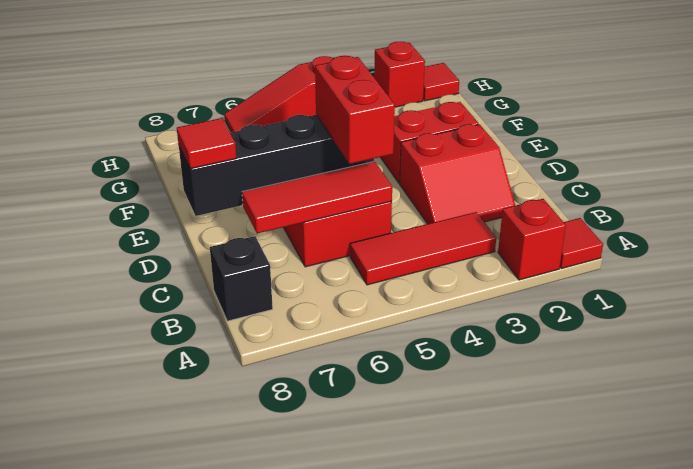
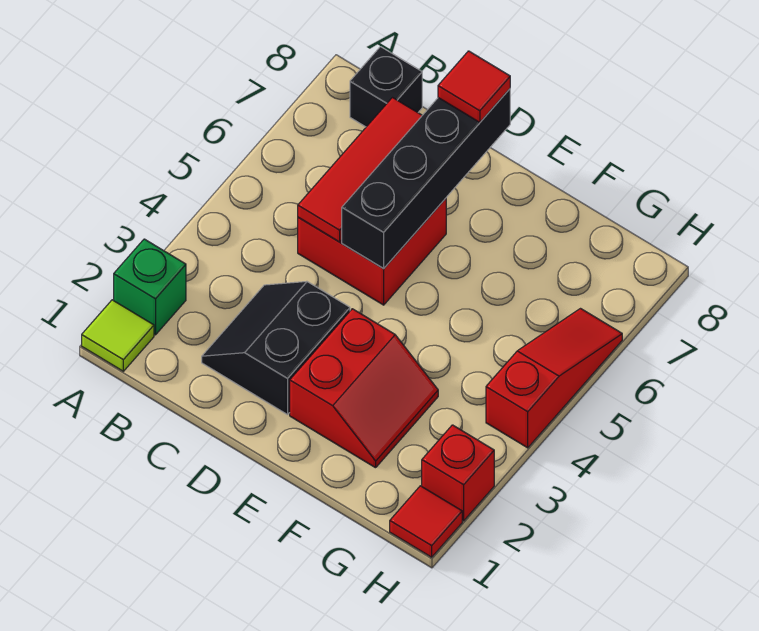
red 1x1 tile [560,218,603,269] -> lime 1x1 tile [82,300,154,371]
red 1x1 brick [498,199,566,280] -> green 1x1 brick [114,239,186,335]
red 1x3 tile [350,212,496,285] -> none
red 2x2 slope [400,124,515,224] -> black 2x2 slope [202,281,350,415]
red 1x2 brick [315,56,395,164] -> none

